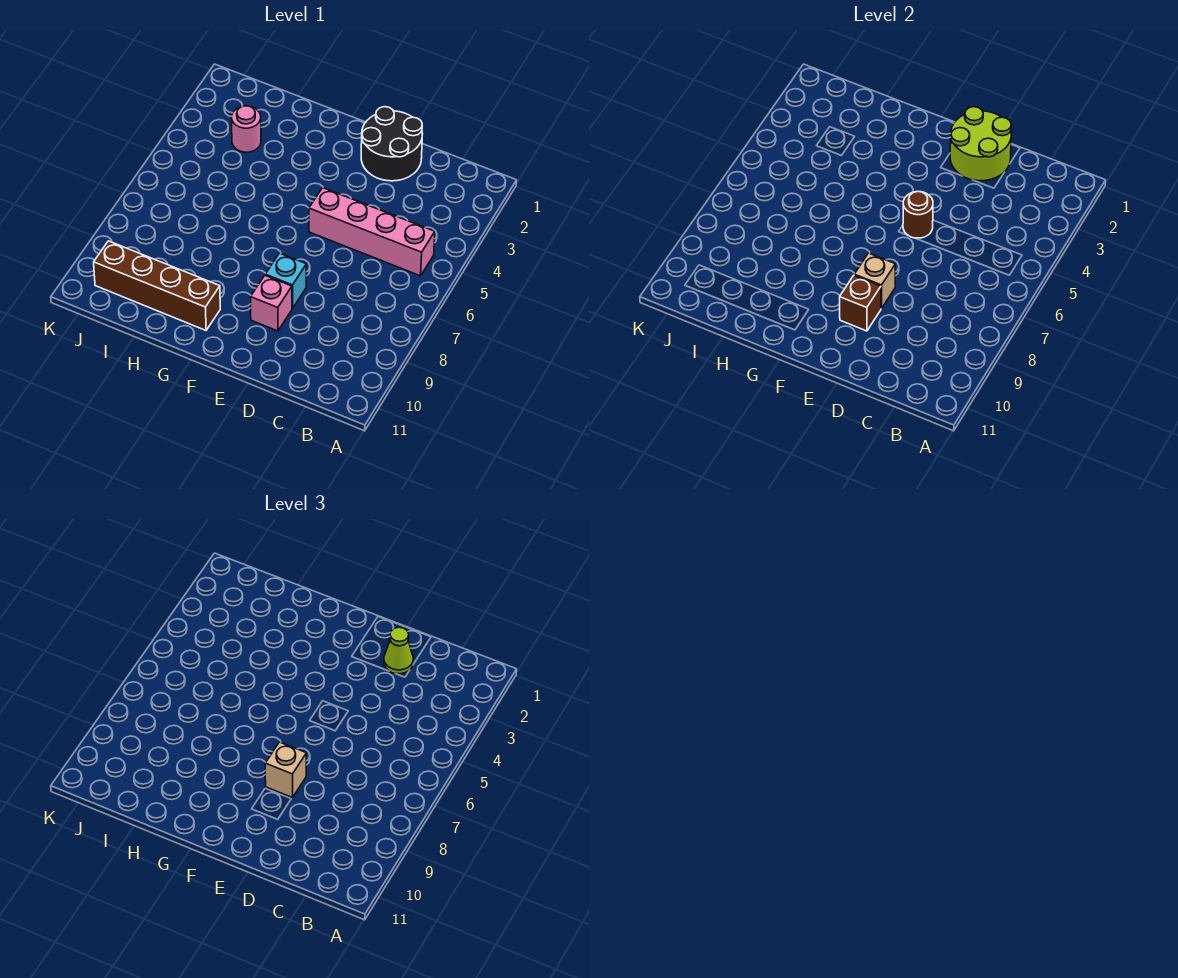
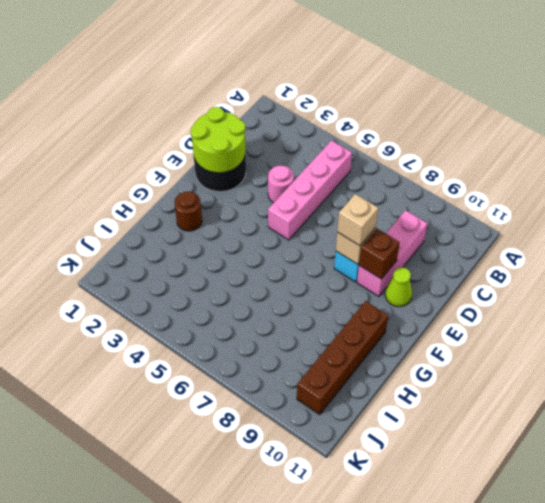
lime 1x1 cone [384,627,413,674] -> lime 1x1 cone moved to [385,267,412,307]
brown 1x1 round brick [903,192,933,238] -> brown 1x1 round brick moved to [174,192,202,231]
pink 1x1 brick [251,276,292,331] -> pink 1x3 brick [357,210,427,296]
pink 1x1 round brick [232,106,261,152] -> pink 1x1 round brick moved to [268,165,294,203]

